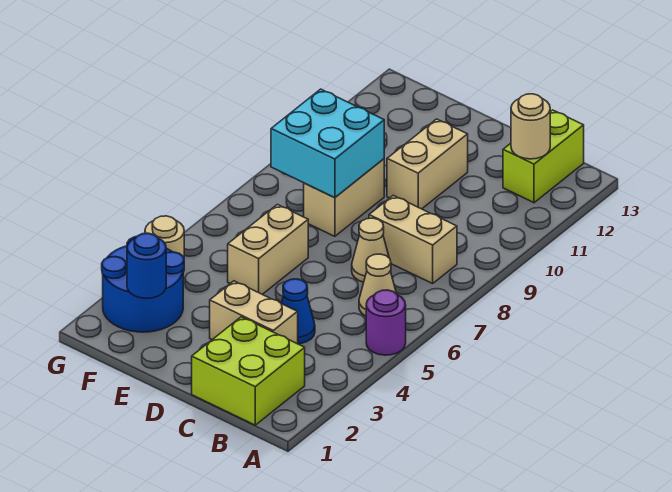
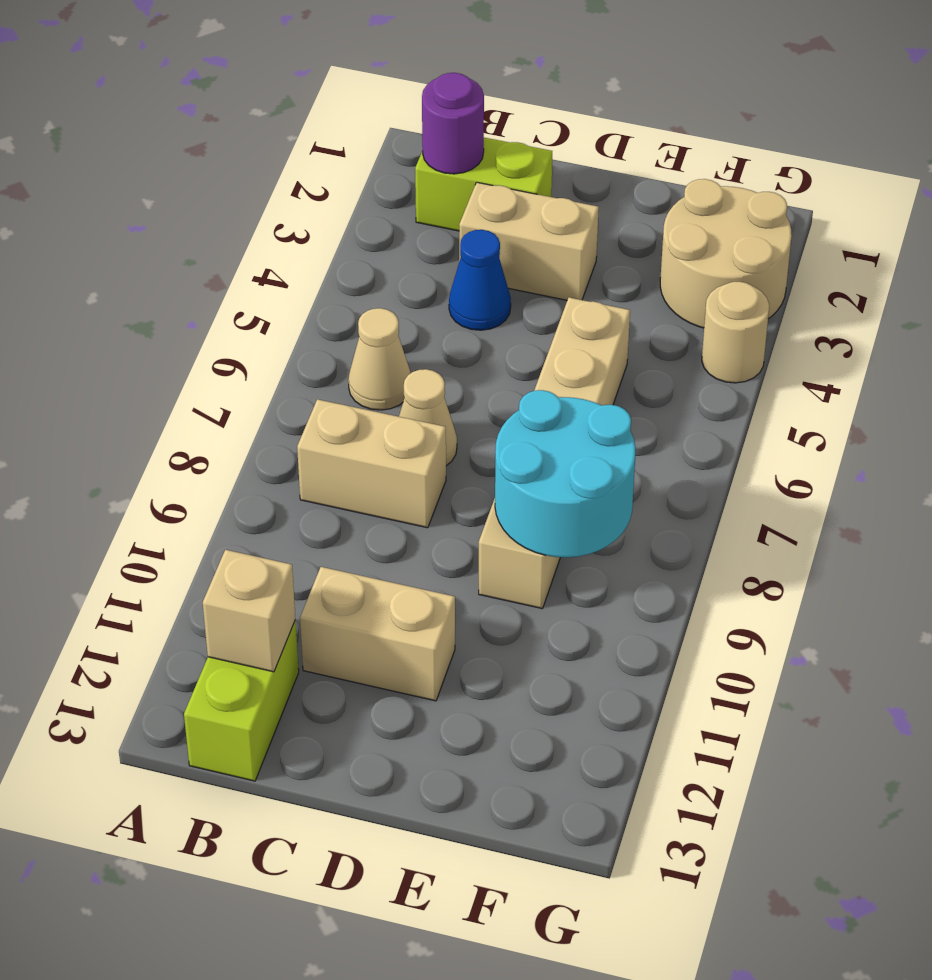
purple 1x1 round brick [366,290,406,355] -> purple 1x1 round brick moved to [422,73,484,174]
lime 2x2 brick [192,317,305,425] -> lime 1x2 brick [415,138,552,231]
tan 1x1 round brick [511,94,550,159] -> tan 1x1 brick [203,550,295,672]
tan 1x2 brick [387,119,468,209] -> tan 1x2 brick turned to [300,567,455,701]
cyan 2x2 brick [271,89,384,198] -> cyan 2x2 round brick [495,390,636,557]
blue 2x2 round brick [102,237,184,332] -> tan 2x2 round brick [660,179,792,328]
blue 1x1 round brick [127,233,166,298] -> none

